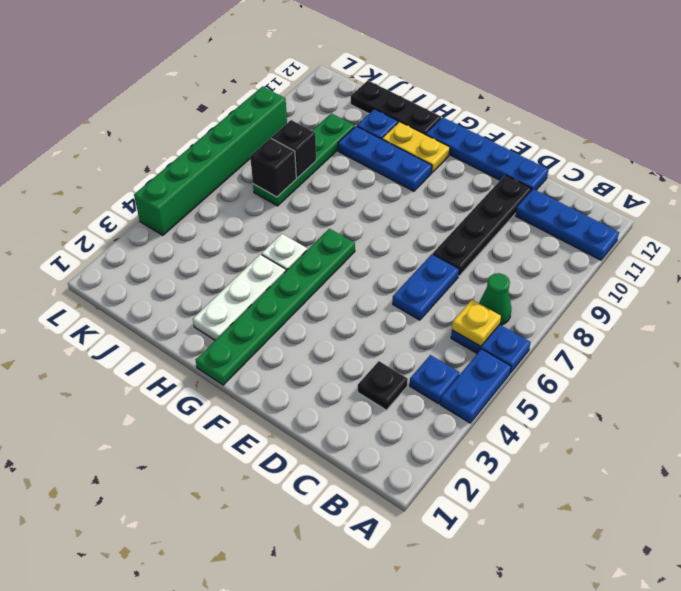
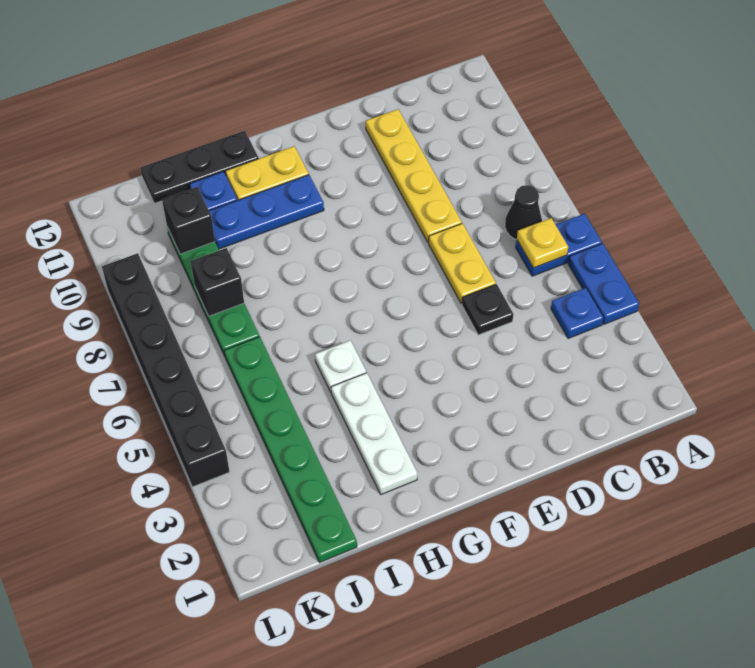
blue 1x3 plate [515,189,619,260] -> none
green 1x1 cone [479,273,511,325] -> black 1x1 cone [505,185,542,240]
black 1x1 plate [358,361,408,410] -> black 1x1 plate moved to [462,284,513,335]
blue 1x2 plate [393,254,459,320] -> yellow 1x2 plate [429,224,496,304]
black 1x4 plate [433,175,532,276] -> yellow 1x4 plate [366,109,462,243]
blue 1x4 plate [426,117,548,191] -> none
green 1x6 plate [196,229,355,385] -> green 1x6 plate moved to [224,337,357,563]
black 1x1 brick [250,138,296,197] -> black 1x1 brick moved to [162,187,215,254]
green 1x6 brick [134,86,287,235] -> black 1x6 brick [102,253,230,487]

